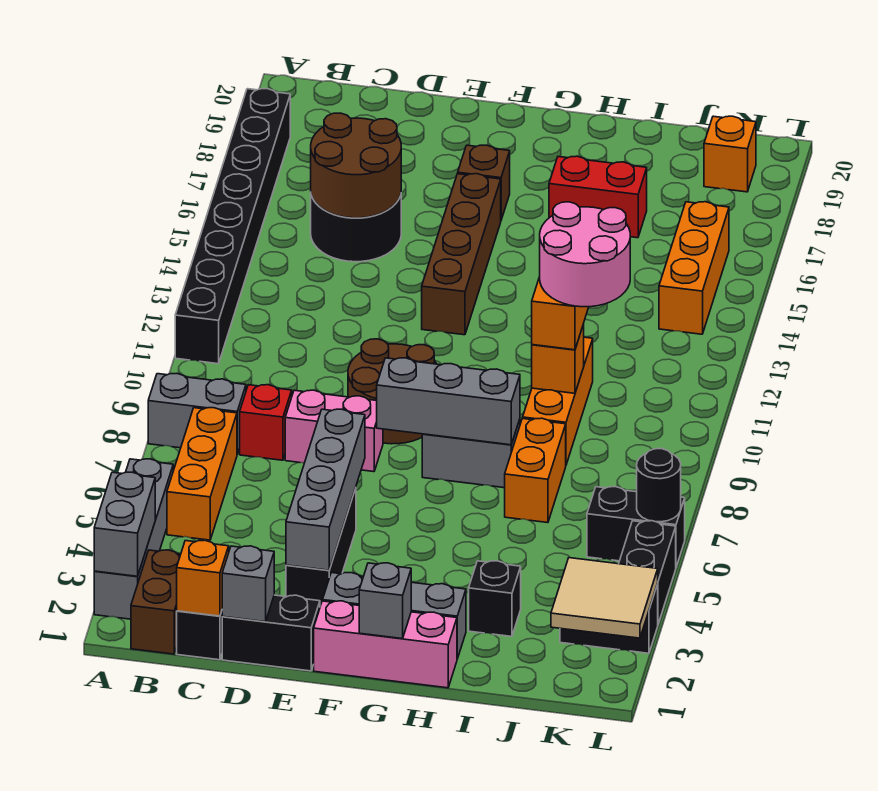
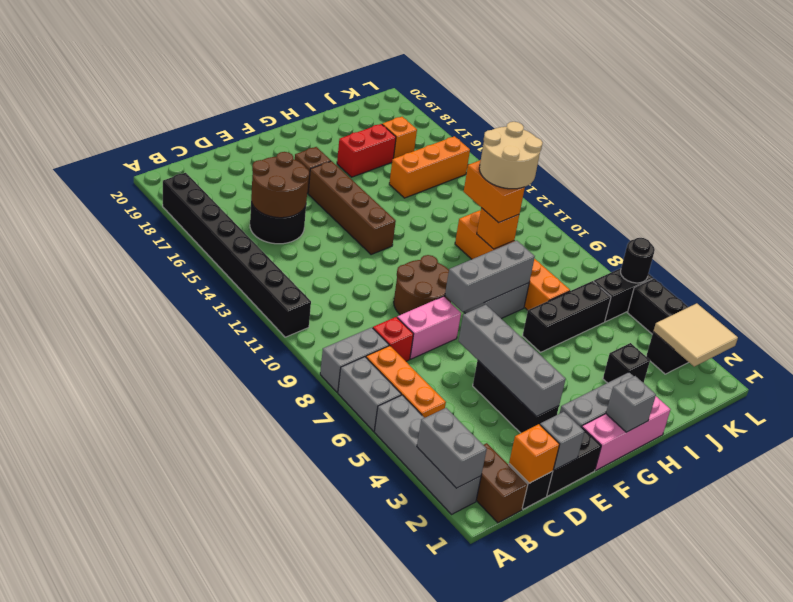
none -> grey 1x2 brick [338,357,401,431]
none -> black 1x3 brick [523,281,611,352]
pink 2x2 round brick [540,202,630,307] -> tan 2x2 round brick [479,122,543,189]
orange 1x3 brick [659,202,729,334] -> orange 1x3 brick turned to [389,136,470,198]
orange 1x1 brick [704,116,756,192] -> orange 1x1 brick moved to [382,117,417,159]

